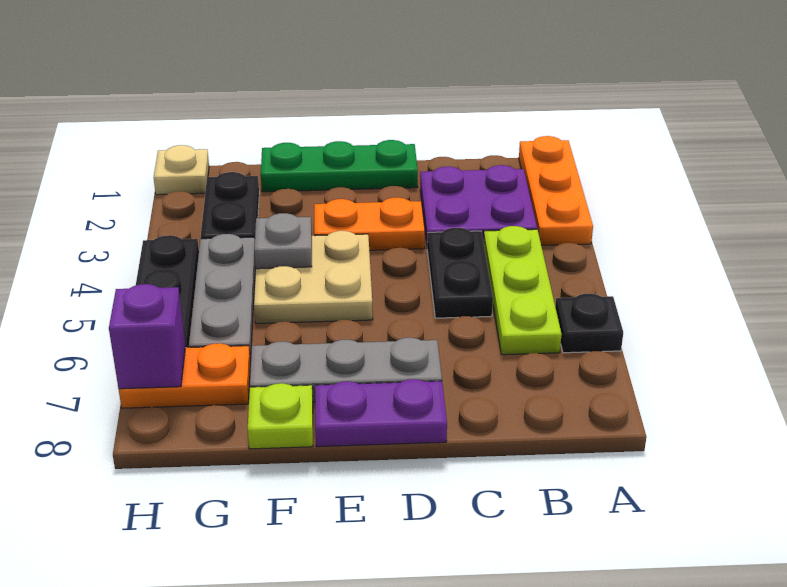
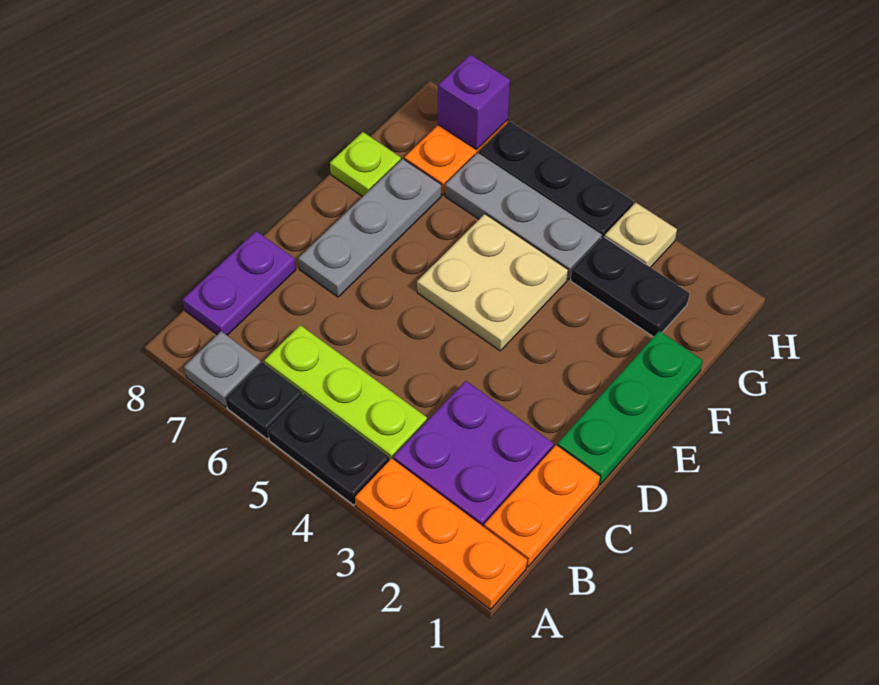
black 1x2 plate [427,228,493,318] -> black 1x2 plate moved to [268,394,390,505]
orange 1x2 plate [314,198,425,250] -> orange 1x2 plate moved to [484,445,600,567]
purple 1x2 plate [315,379,447,447] -> purple 1x2 plate moved to [183,231,296,335]
grey 1x1 plate [254,213,312,269] -> grey 1x1 plate moved to [184,331,261,407]
tan 1x1 plate [154,145,209,195] -> tan 1x1 plate moved to [605,203,677,267]

